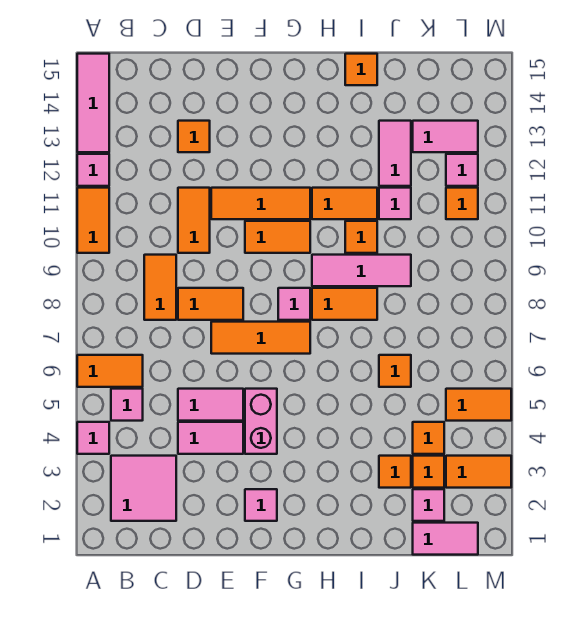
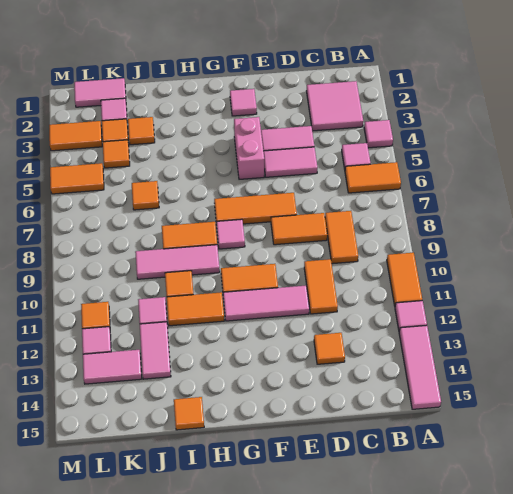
orange 1x3 tile [211,188,310,219] -> pink 1x3 tile [223,286,309,321]

